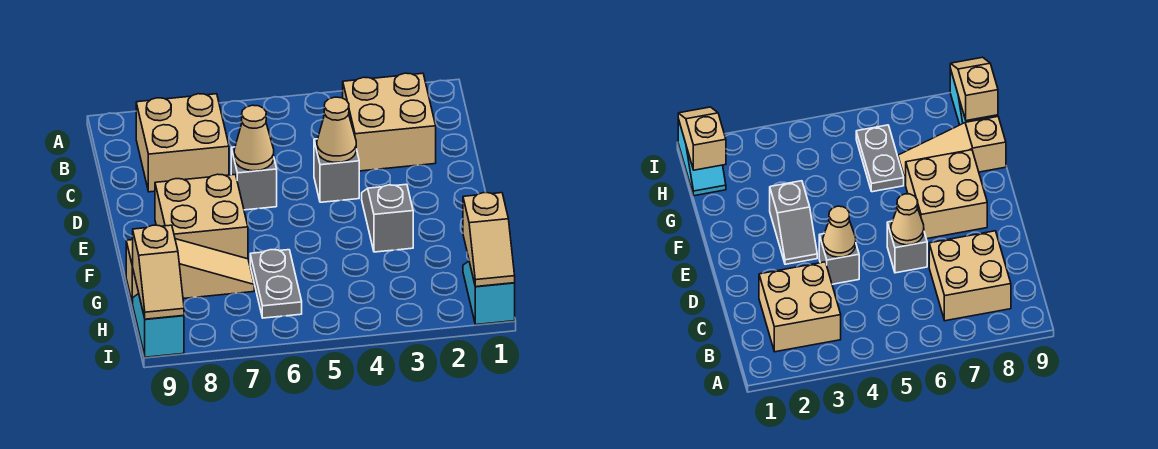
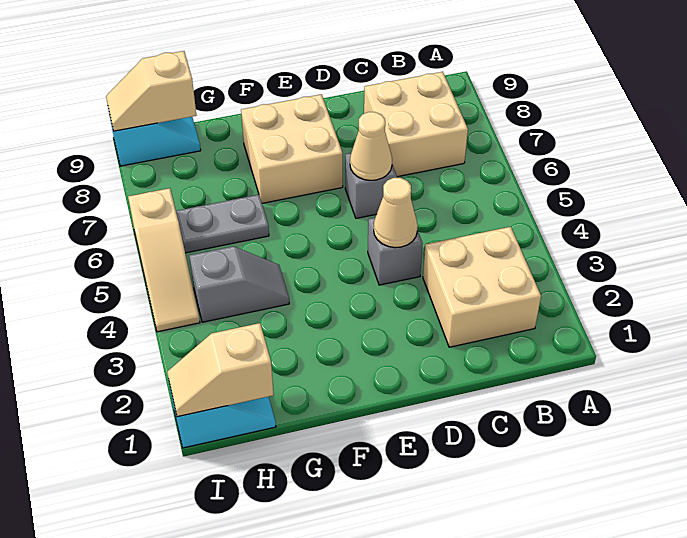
grey 1x2 slope [362,184,413,252] -> grey 1x2 slope moved to [189,246,289,322]
tan 1x3 slope [126,239,254,303] -> tan 1x3 slope moved to [128,188,200,332]

